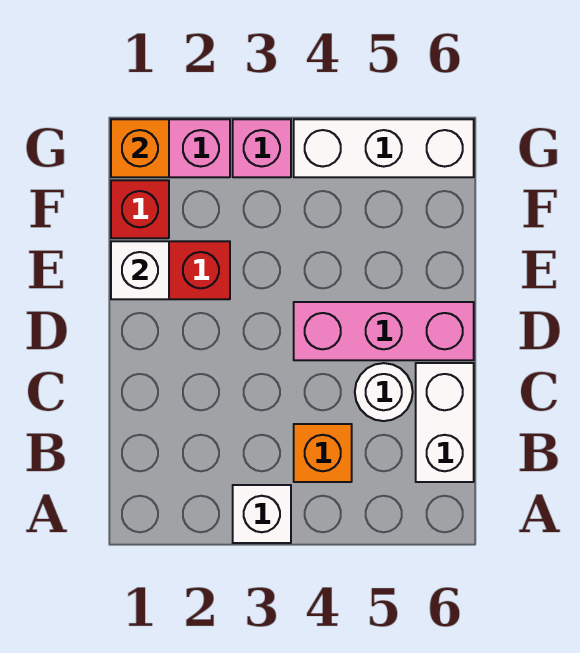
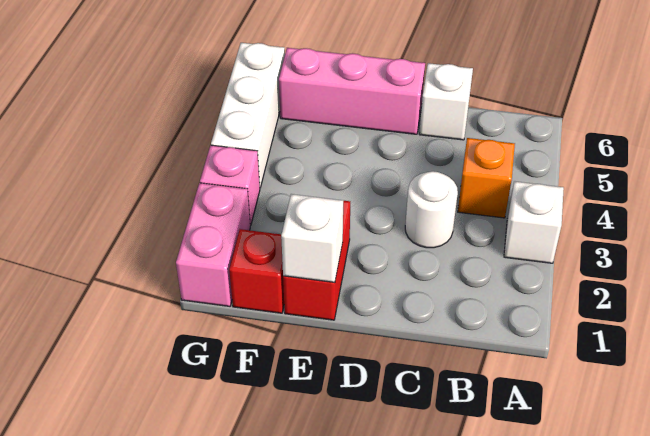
white 1x2 brick [416,363,474,482] -> white 1x1 brick [419,63,473,140]
white 1x1 round brick [355,363,413,421] -> white 1x1 round brick moved to [405,171,458,248]
pink 1x3 brick [294,302,474,360] -> pink 1x3 brick turned to [279,48,425,134]
orange 1x1 brick [111,119,169,177] -> none

